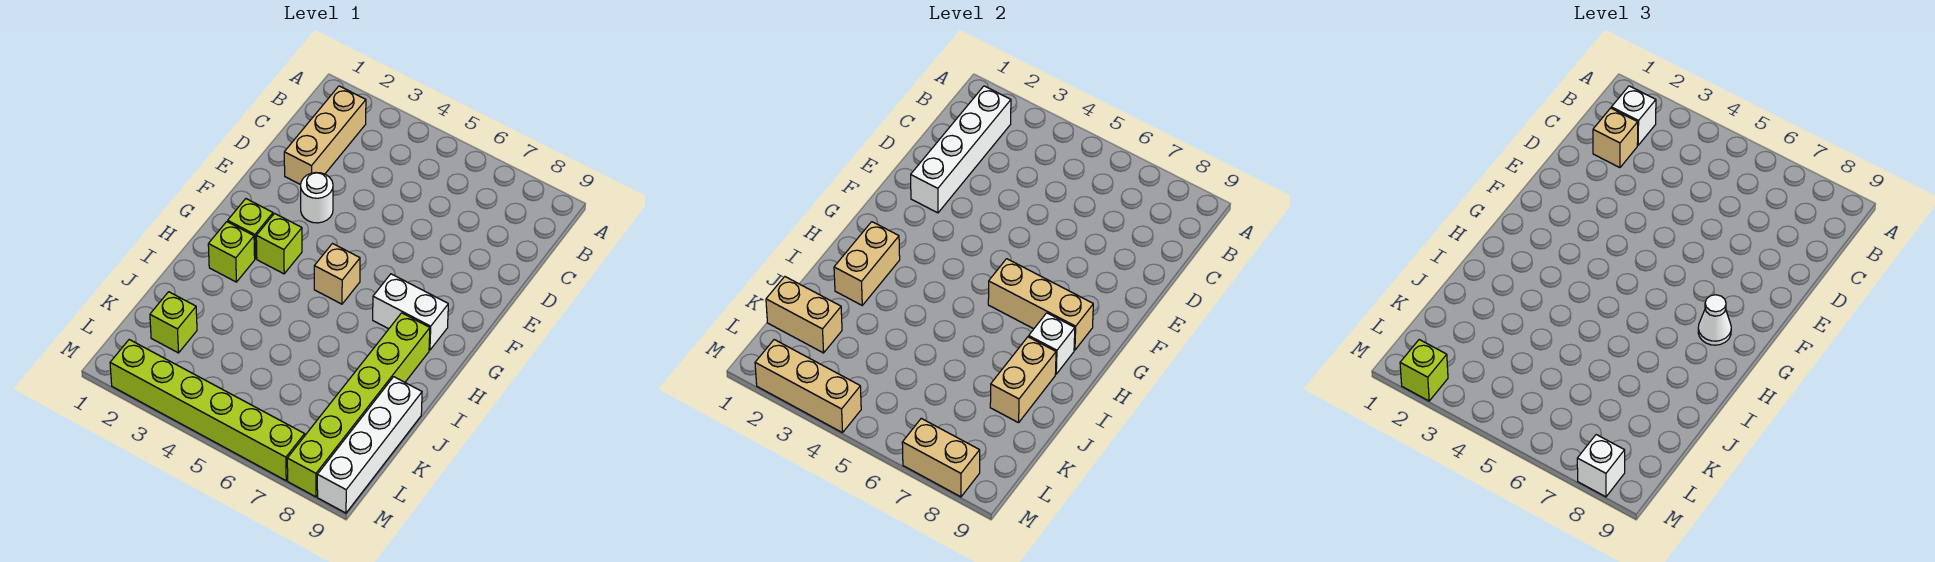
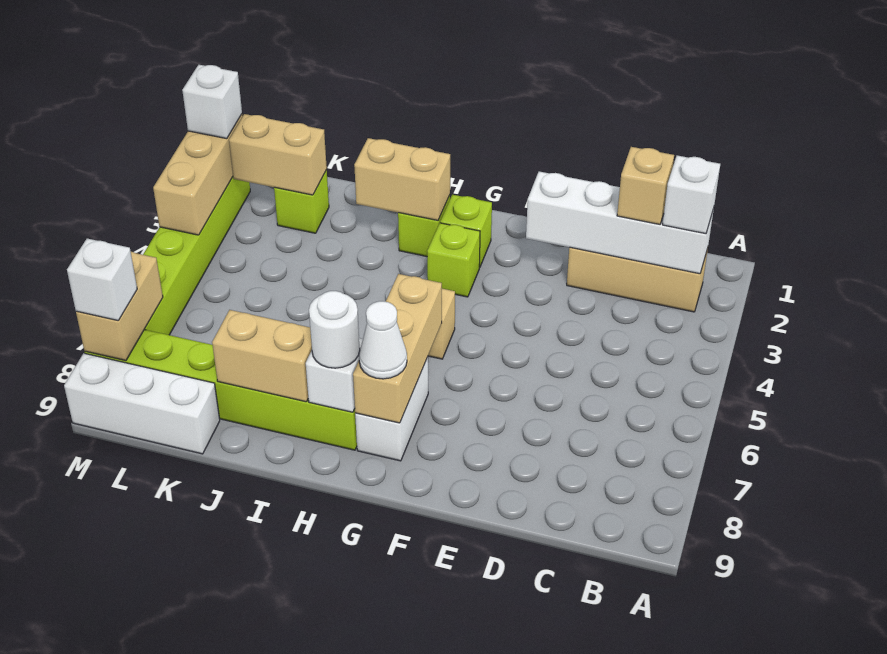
white 1x1 round brick [301,173,333,223] -> white 1x1 round brick moved to [309,291,360,368]
white 1x4 brick [317,377,422,513] -> white 1x3 brick [64,353,220,454]
tan 1x2 brick [766,277,842,353] -> tan 1x2 brick turned to [229,114,327,195]
lime 1x1 brick [1400,340,1448,401] -> white 1x1 brick [182,65,242,139]

